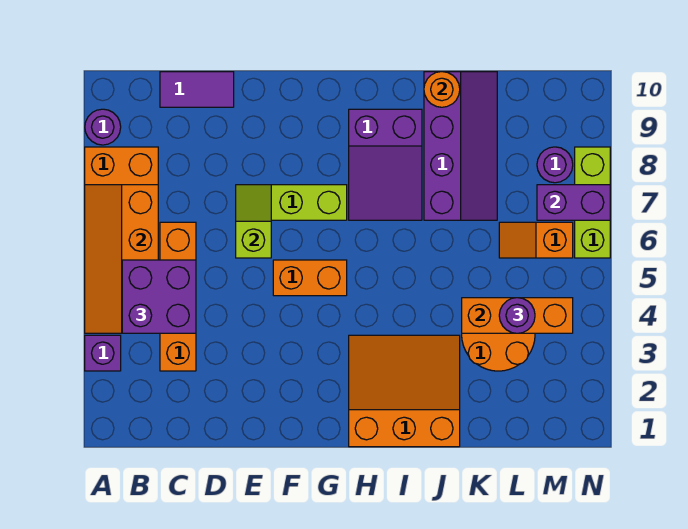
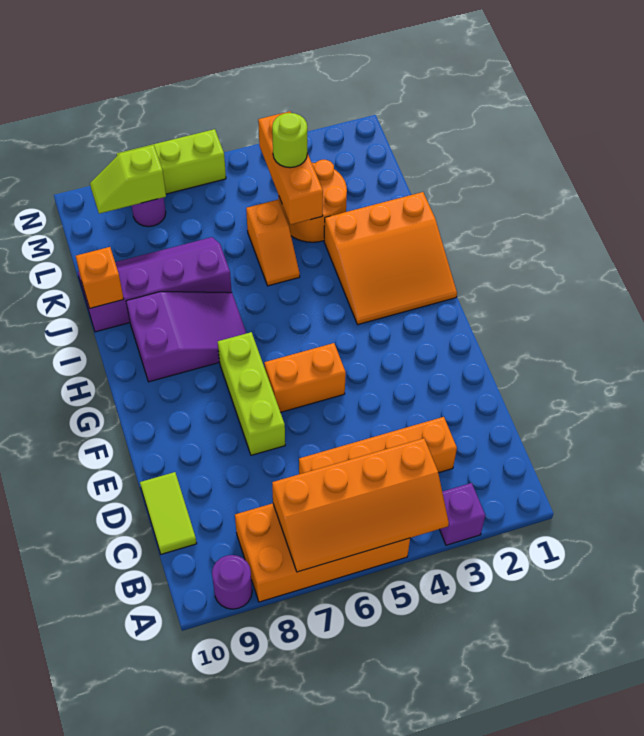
purple 2x2 brick [122,260,196,333] -> none
purple 1x2 tile [160,72,234,107] -> lime 1x2 tile [140,472,197,554]
lime 1x2 slope [236,185,271,258] -> lime 1x2 slope moved to [90,145,166,214]
orange 1x2 brick [273,260,347,296] -> orange 1x2 brick turned to [264,343,346,412]
orange 3x3 slope [349,335,460,447] -> orange 3x3 slope turned to [324,192,457,325]
orange 1x1 round brick [424,72,460,107] -> orange 1x1 brick [76,247,124,308]
purple 1x1 round brick [499,298,535,333] -> lime 1x1 round brick [272,113,307,168]
orange 1x2 slope [499,222,573,258] -> orange 1x2 slope moved to [246,200,300,286]
purple 1x2 brick [537,185,610,220] -> none

